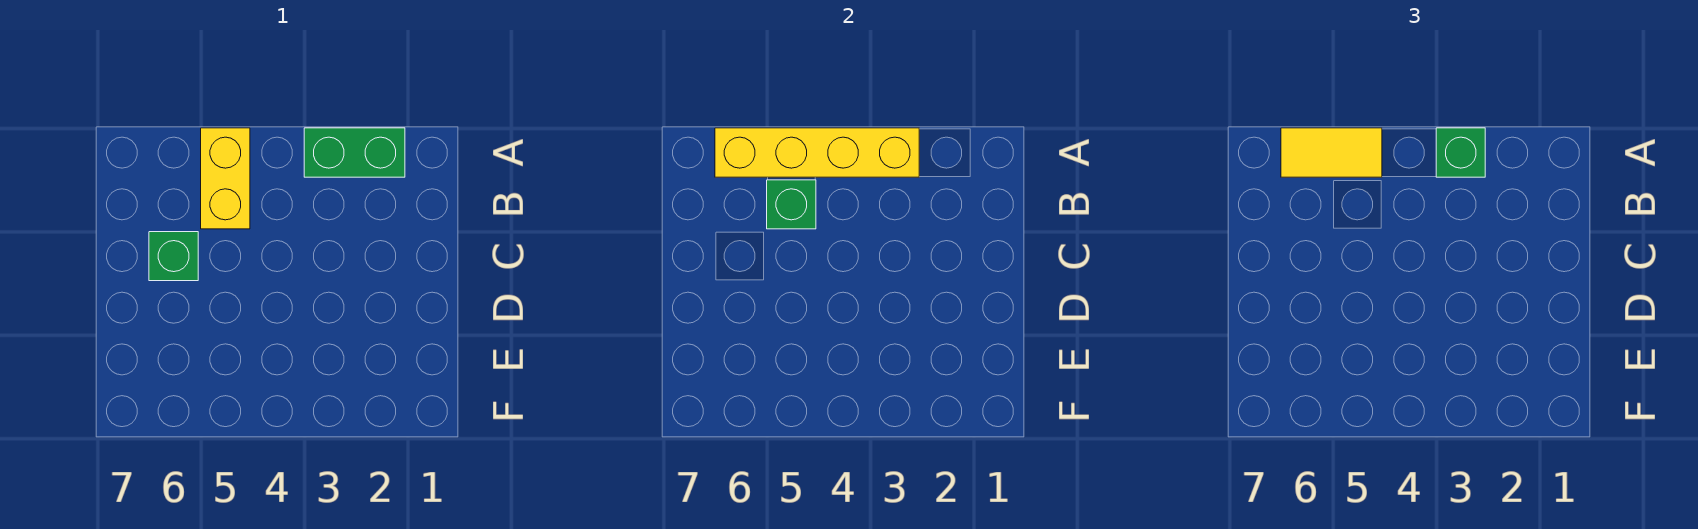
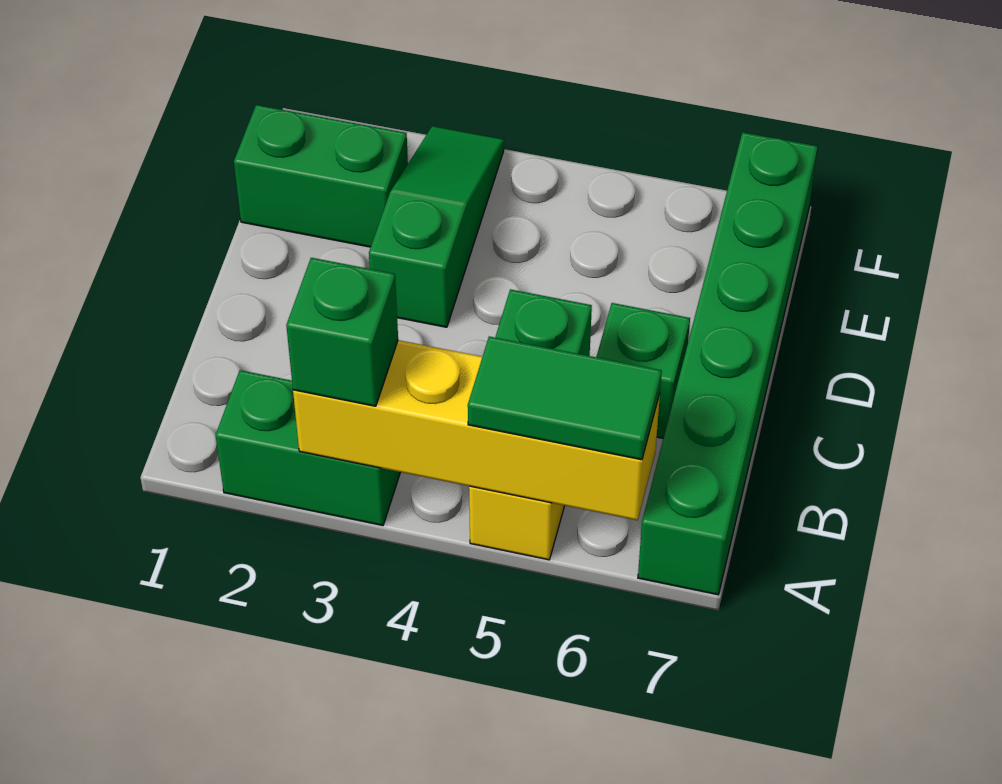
yellow 1x2 tile [1281,128,1382,177] -> green 1x2 tile [468,337,662,460]
none -> green 1x6 brick [638,132,818,595]
none -> green 1x3 slope [369,126,504,327]
none -> green 1x2 brick [234,105,408,247]

